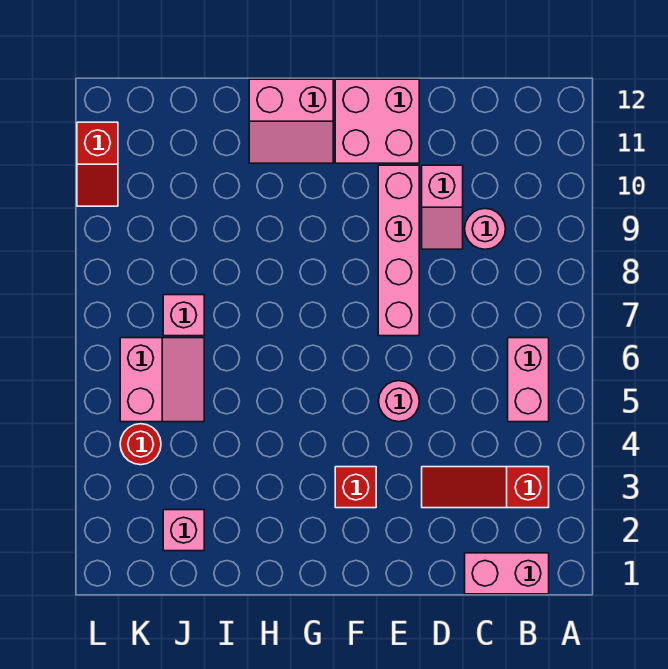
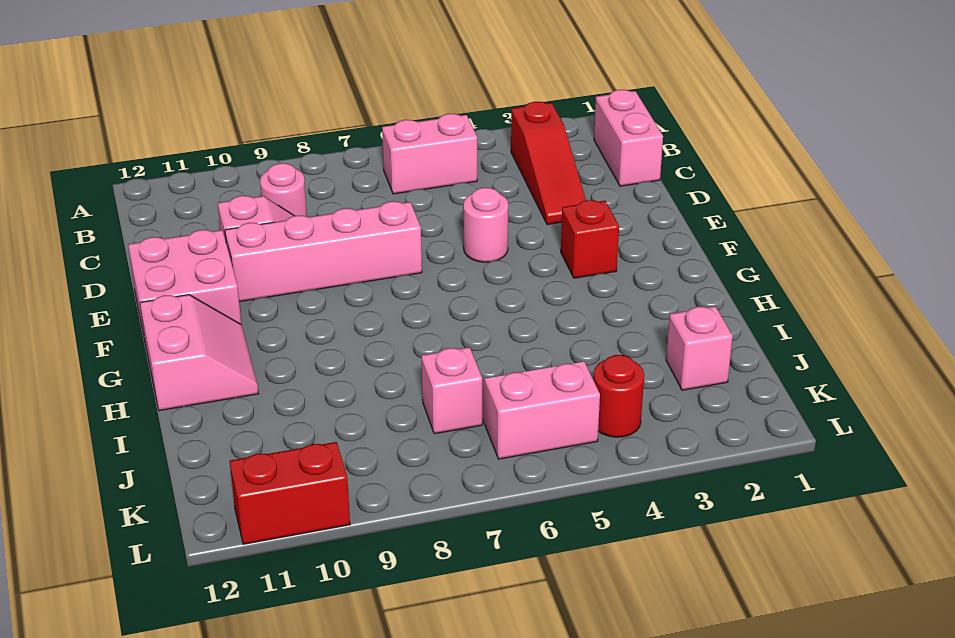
red 1x2 slope [77,122,118,206] -> red 1x2 brick [230,442,350,544]

